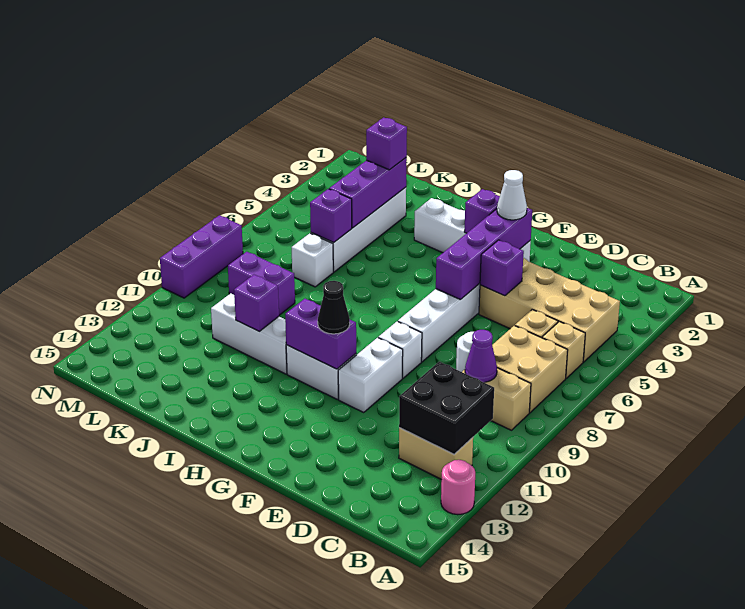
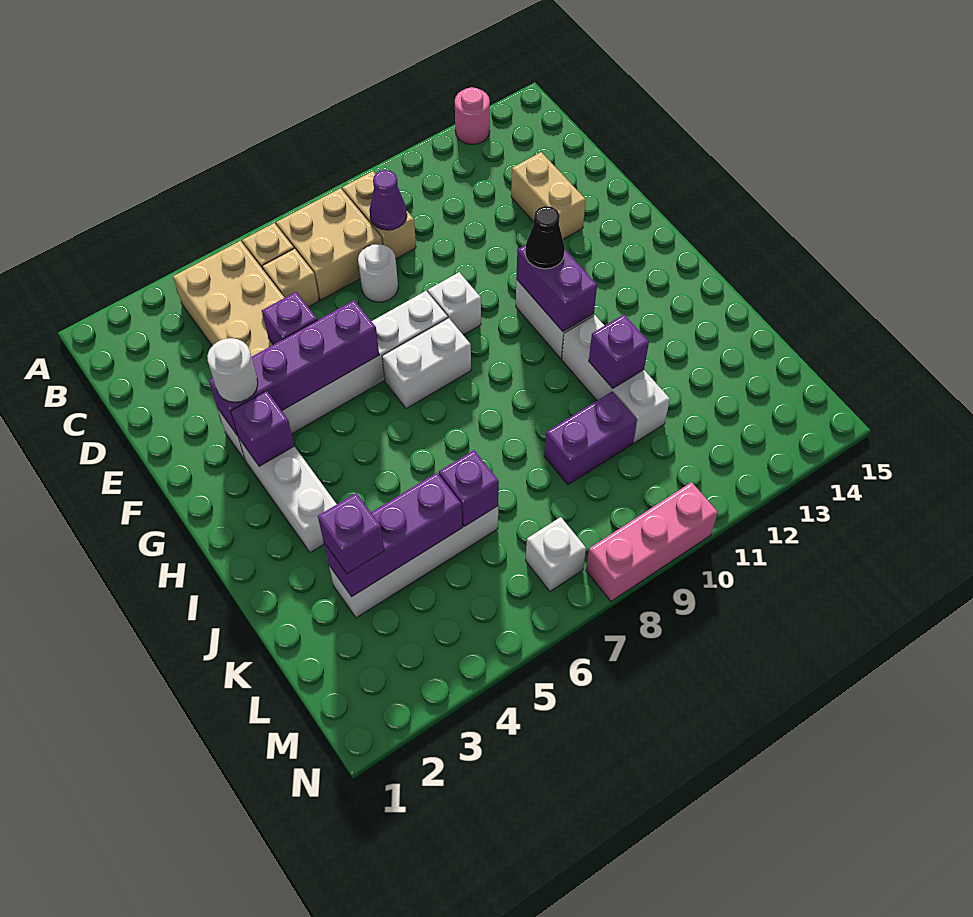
black 2x2 brick [399,362,494,454] -> none
tan 1x2 brick [399,428,473,480] -> tan 1x2 brick moved to [511,152,586,239]
white 1x1 cone [497,170,527,220] -> white 1x1 round brick [207,338,258,402]
white 1x2 brick [338,338,403,412] -> white 1x2 brick moved to [382,318,471,409]
white 1x1 brick [292,233,333,287] -> white 1x1 brick moved to [526,517,586,591]
purple 1x2 brick [228,252,295,315] -> purple 1x2 brick turned to [544,392,637,485]
purple 1x3 brick [160,215,243,298] -> pink 1x3 brick [586,482,718,601]

